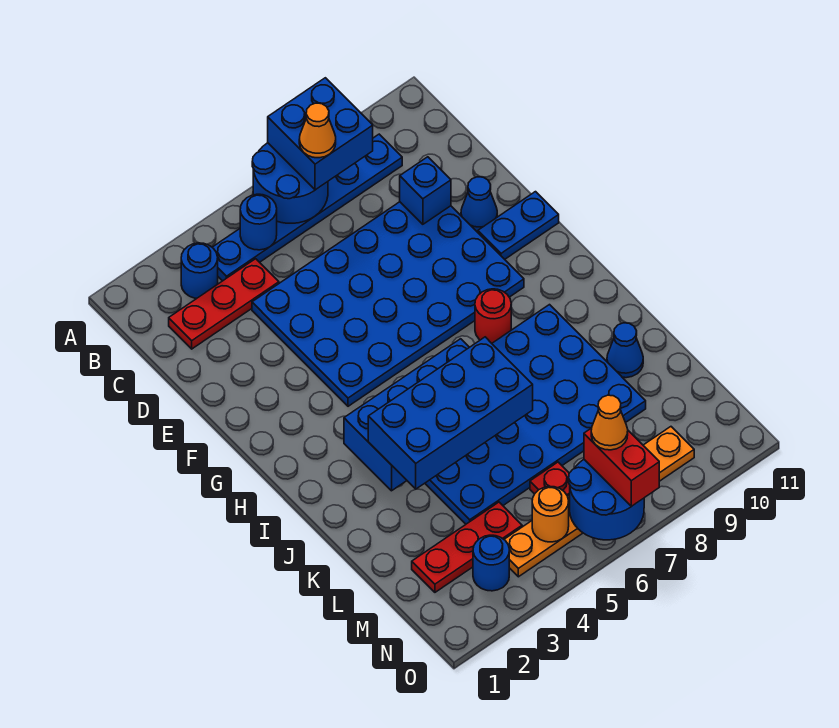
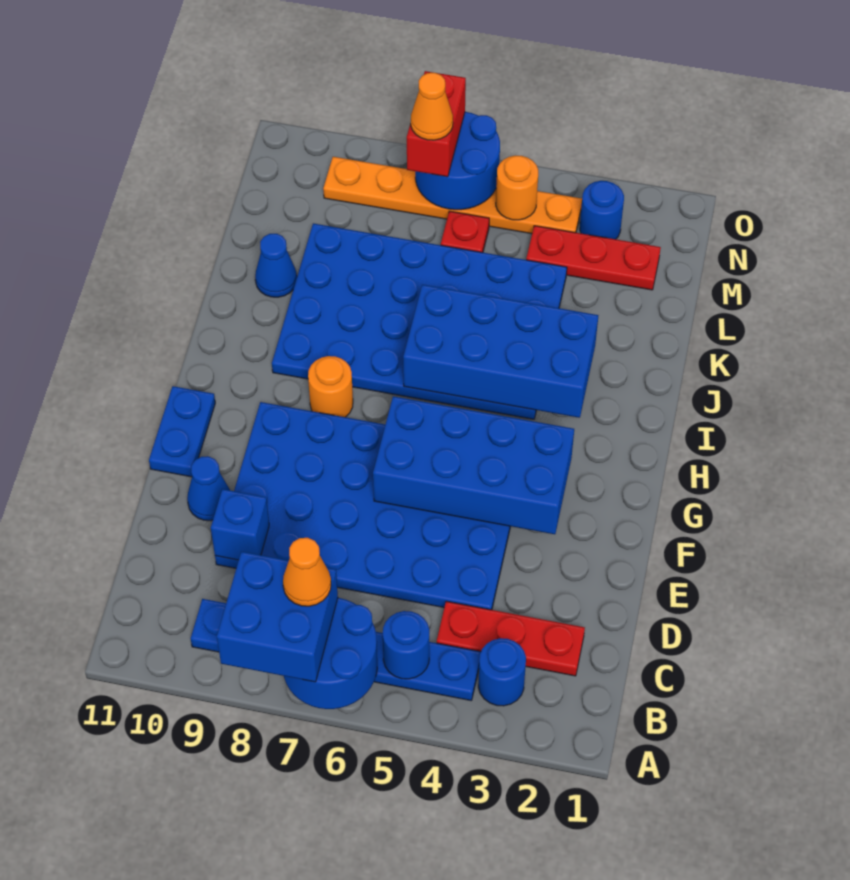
blue 1x2 plate [478,192,559,259] -> blue 1x2 plate turned to [149,386,215,477]
red 1x1 round brick [475,289,511,343] -> orange 1x1 round brick [308,356,353,417]
blue 2x4 brick [368,337,533,489] -> blue 2x4 brick moved to [373,396,574,534]

